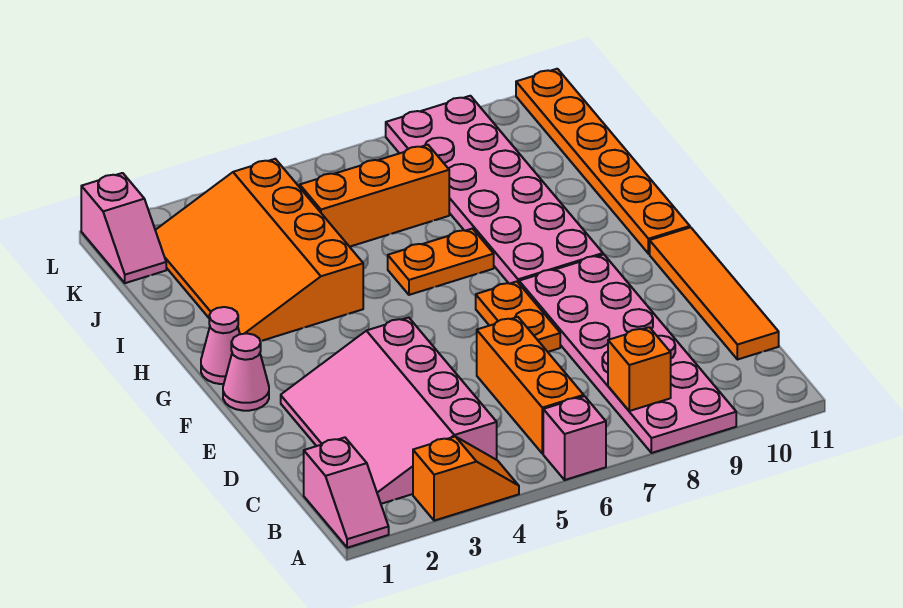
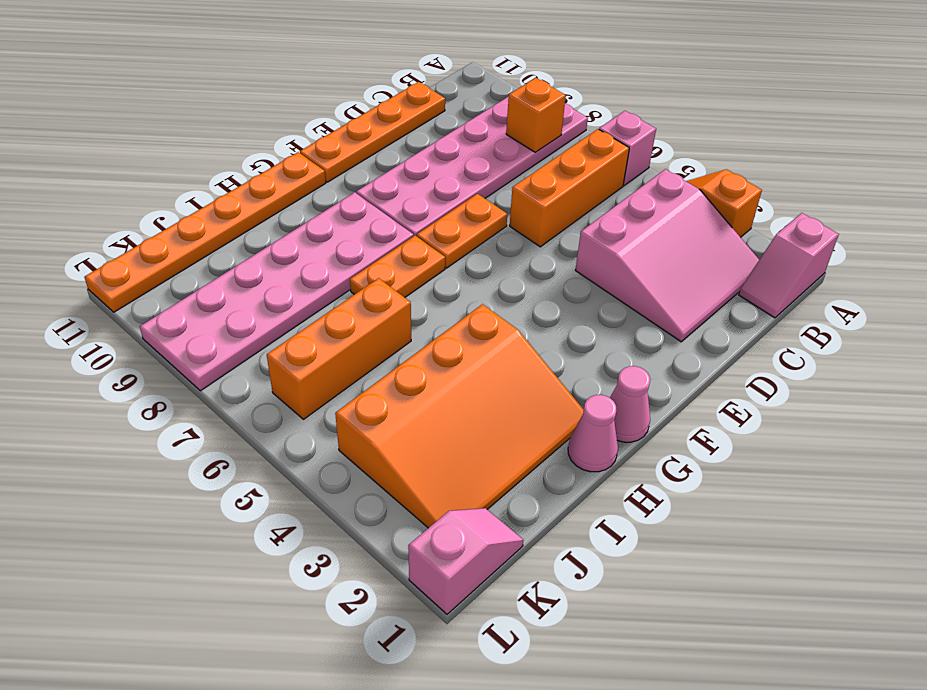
pink 1x2 slope [304,437,389,548] -> pink 1x2 slope turned to [739,213,839,318]
pink 3x4 slope [281,317,497,504] -> pink 3x3 slope [575,169,759,342]
orange 1x4 tile [650,227,779,360] -> orange 1x4 plate [300,82,445,182]
pink 1x1 cone [223,333,269,411] -> pink 1x1 cone moved to [568,395,618,472]
orange 1x2 plate [388,229,494,295] -> orange 1x2 plate turned to [350,236,445,297]
orange 1x3 brick [300,145,449,247] -> orange 1x3 brick turned to [267,278,411,419]

